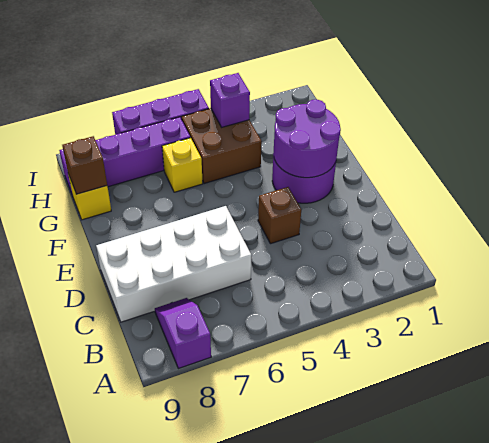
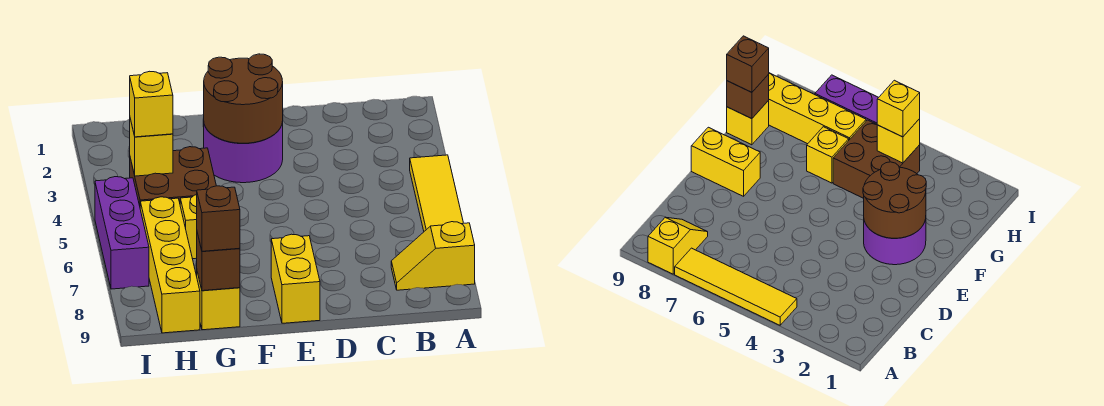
none -> yellow 1x4 tile [410,155,463,231]
purple 1x2 slope [155,298,211,369] -> yellow 1x2 slope [391,222,475,290]
white 2x4 brick [96,206,251,322] -> none
brown 1x1 brick [258,187,301,244] -> brown 1x1 brick moved to [197,186,240,251]
purple 2x2 round brick [274,100,341,178] -> brown 2x2 round brick [204,54,283,143]
none -> yellow 1x2 brick [271,234,320,323]
purple 1x1 brick [210,73,250,127] -> yellow 1x1 brick [130,119,173,176]
none -> yellow 1x1 brick [130,71,173,137]
purple 1x4 brick [59,117,190,193] -> yellow 1x4 brick [140,197,200,333]

